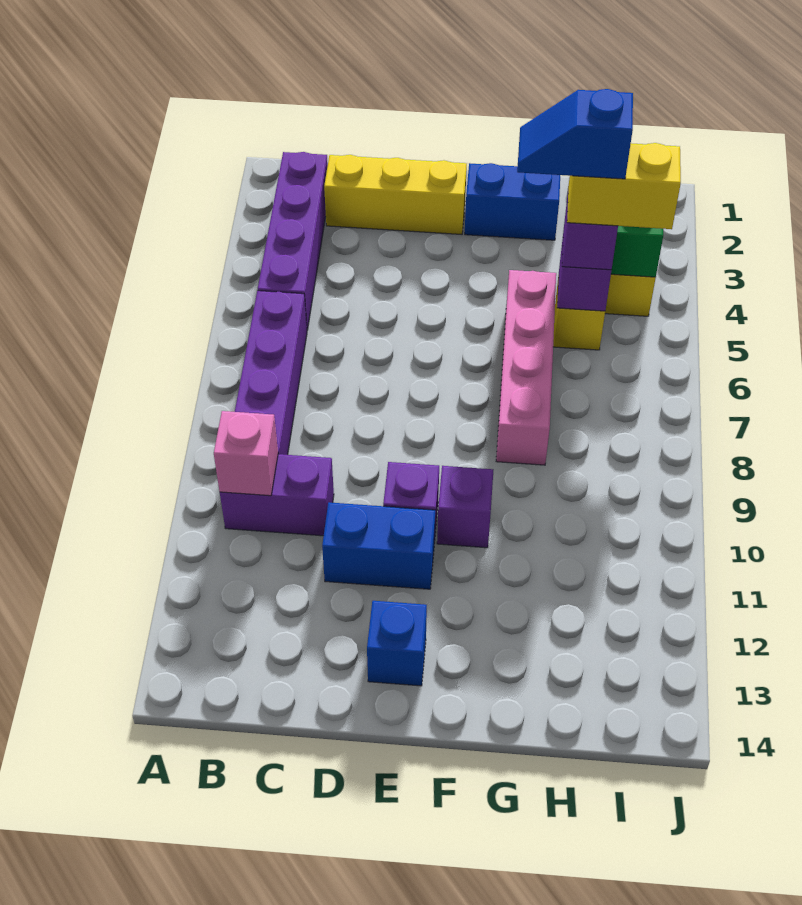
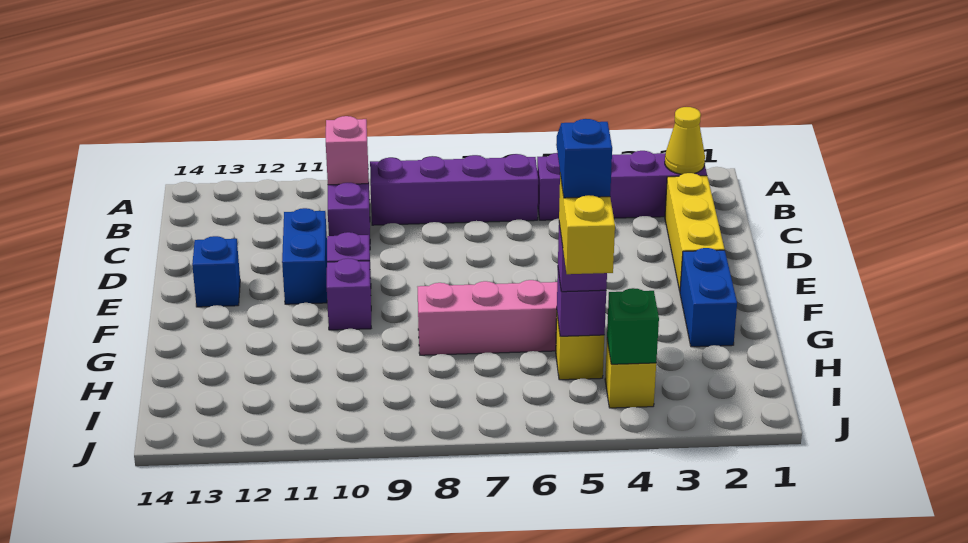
none -> yellow 1x1 cone [665,107,705,174]

